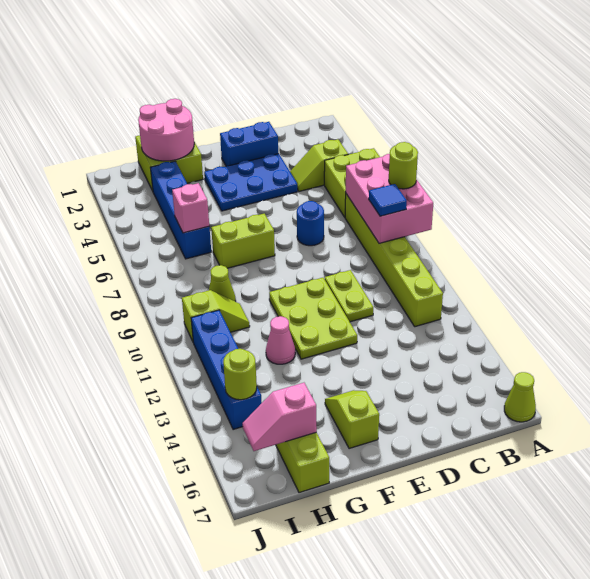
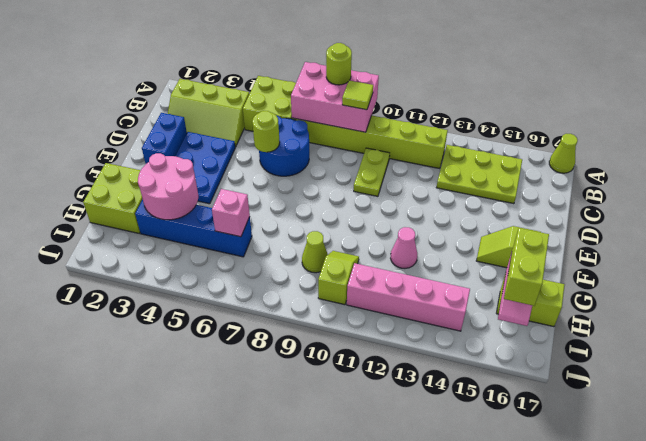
lime 1x2 slope [290,139,348,191] -> lime 2x3 slope [168,79,249,147]
blue 1x1 tile [369,184,407,216] -> lime 1x1 tile [342,80,373,110]
blue 1x1 round brick [297,201,324,246] -> blue 2x2 round brick [259,116,309,176]
lime 1x2 plate [325,270,373,322] -> lime 1x2 plate turned to [354,148,390,196]
lime 2x3 plate [269,278,357,359] -> lime 2x3 plate moved to [436,145,522,204]
lime 1x2 brick [211,214,275,268] -> lime 1x2 brick moved to [504,228,549,306]
pink 2x2 round brick [138,99,194,161] -> pink 2x2 round brick moved to [138,153,198,220]
blue 1x4 brick [191,310,262,430] -> pink 1x4 brick [347,263,470,331]
lime 1x1 round brick [223,349,257,400] -> lime 1x1 round brick moved to [252,111,280,152]

